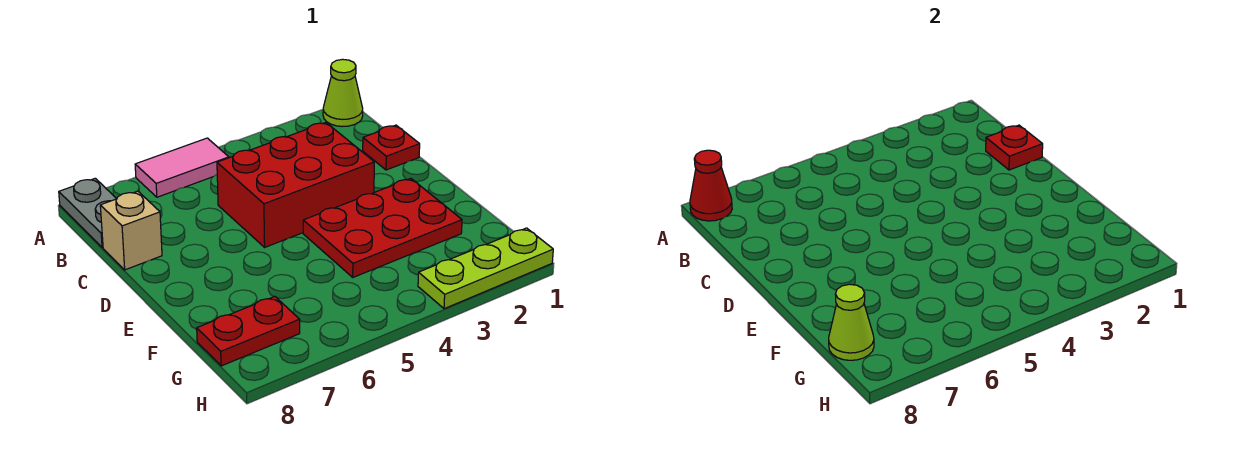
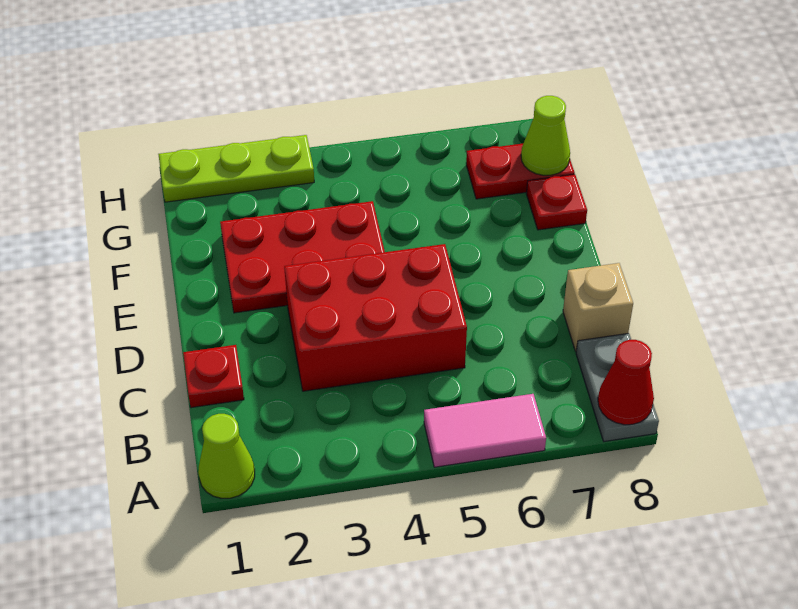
red 1x1 plate [986,125,1043,170] -> red 1x1 plate moved to [527,174,587,230]

